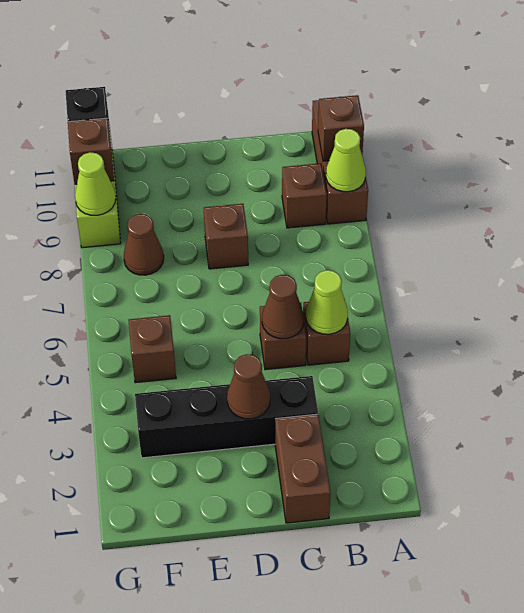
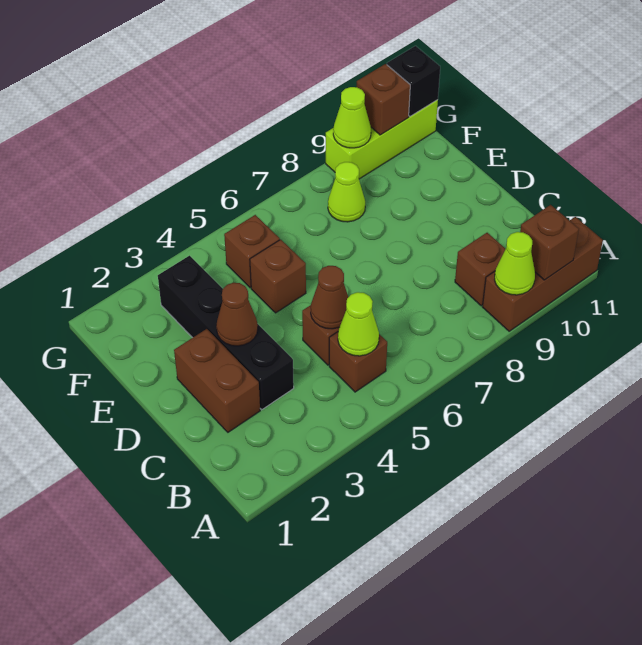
brown 1x2 brick [275,414,331,523] -> brown 1x2 brick turned to [174,329,260,432]
brown 1x1 brick [204,204,248,269] -> brown 1x1 brick moved to [250,240,306,313]
brown 1x1 cone [124,214,164,275] -> lime 1x1 cone [328,162,365,222]

